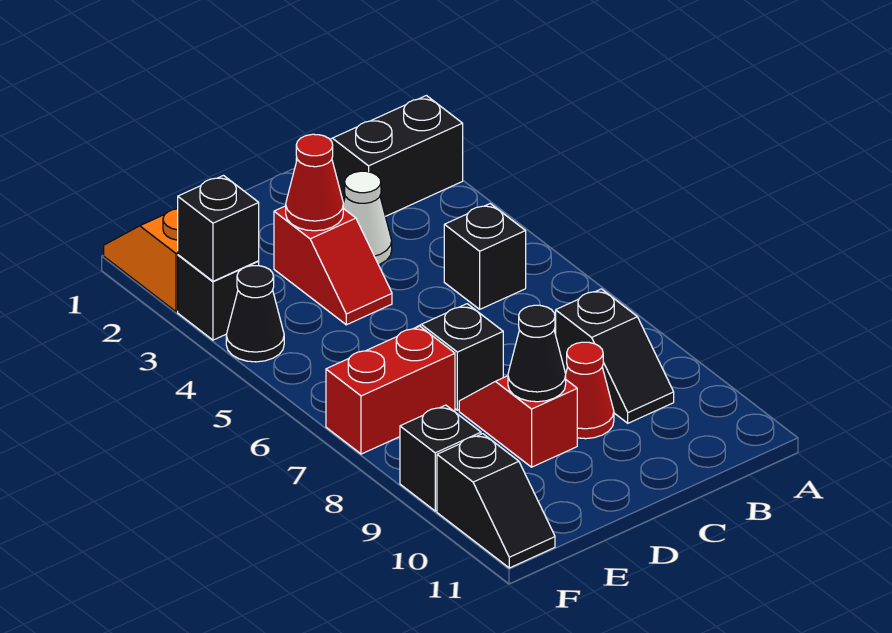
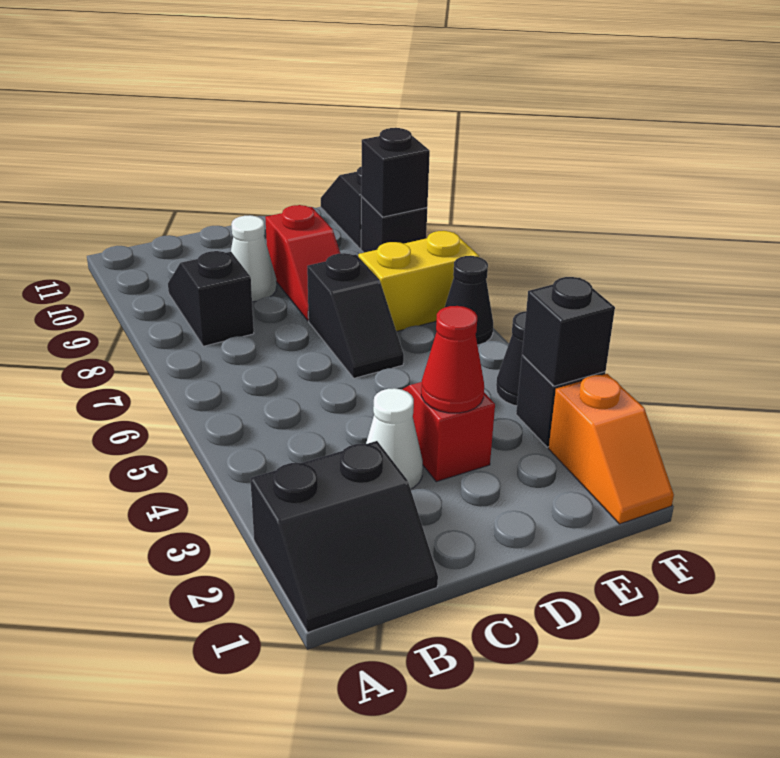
black 1x1 brick [444,204,526,309] -> black 1x1 brick moved to [361,128,430,217]
red 1x1 cone [566,342,614,439] -> white 1x1 cone [231,215,277,302]
black 1x1 cone [508,305,566,402] -> black 1x1 cone moved to [445,256,493,345]
red 1x2 brick [326,326,455,454] -> yellow 1x2 brick [358,231,479,332]

